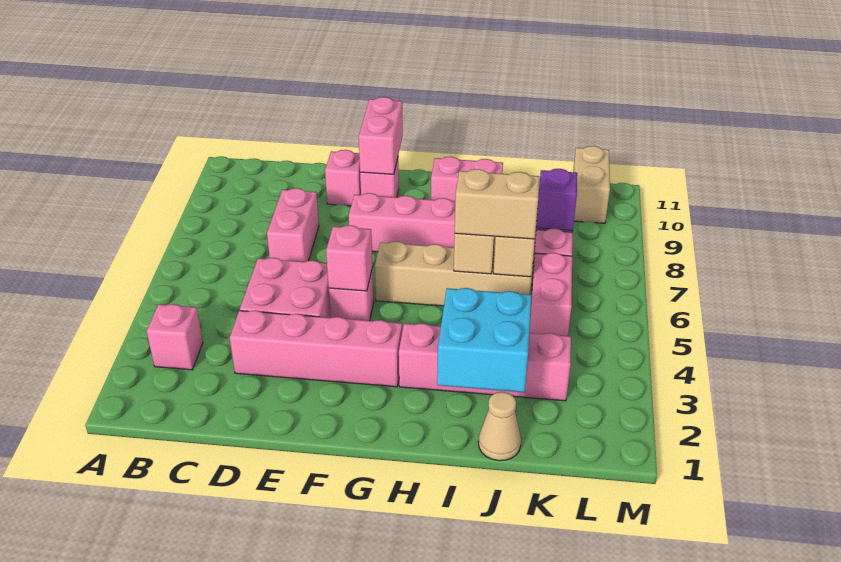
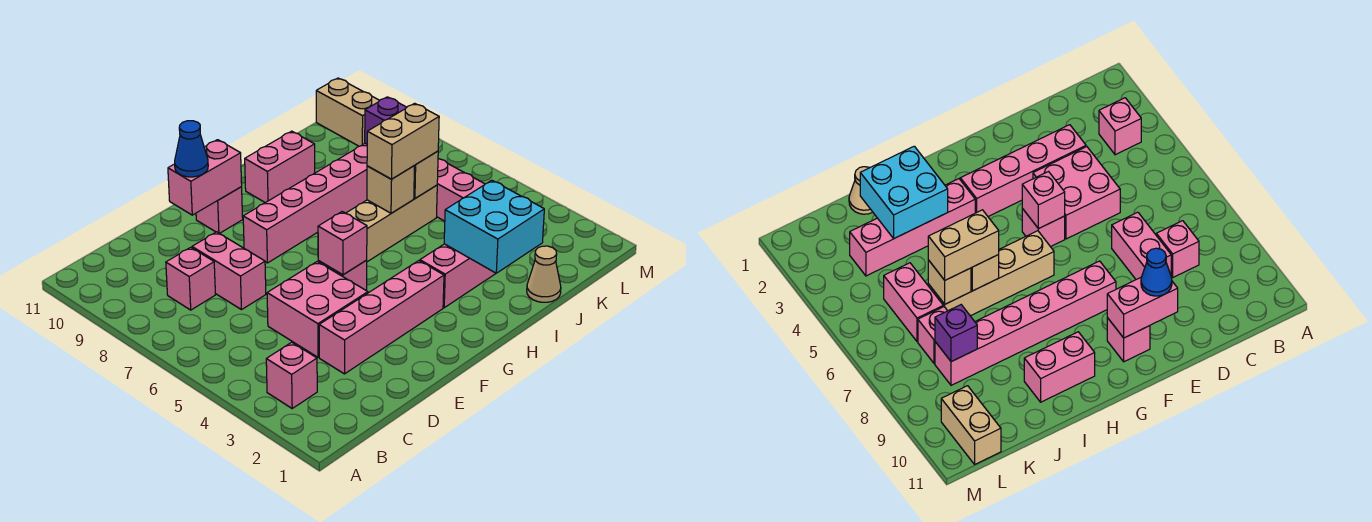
pink 1x1 brick [325,150,361,206] -> pink 1x1 brick moved to [166,247,215,310]
none -> blue 1x1 cone [175,121,208,177]
pink 1x2 brick [359,97,403,174] -> pink 1x2 brick turned to [168,140,242,215]

